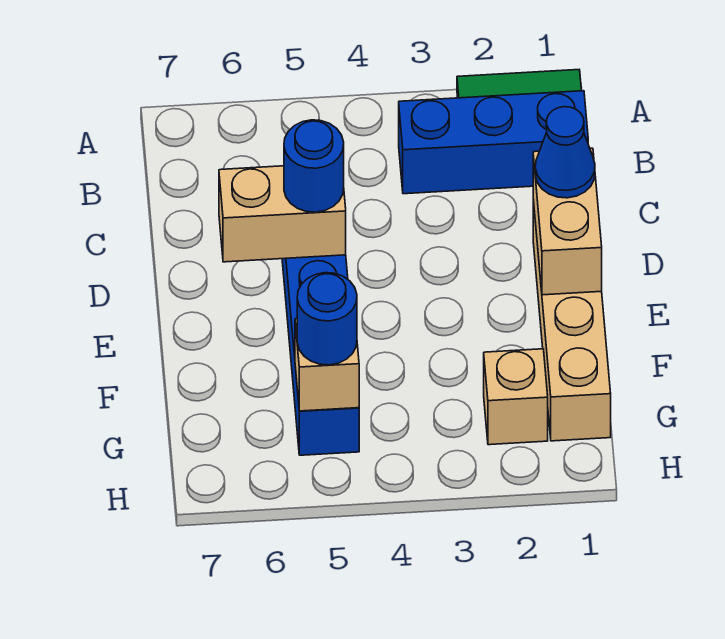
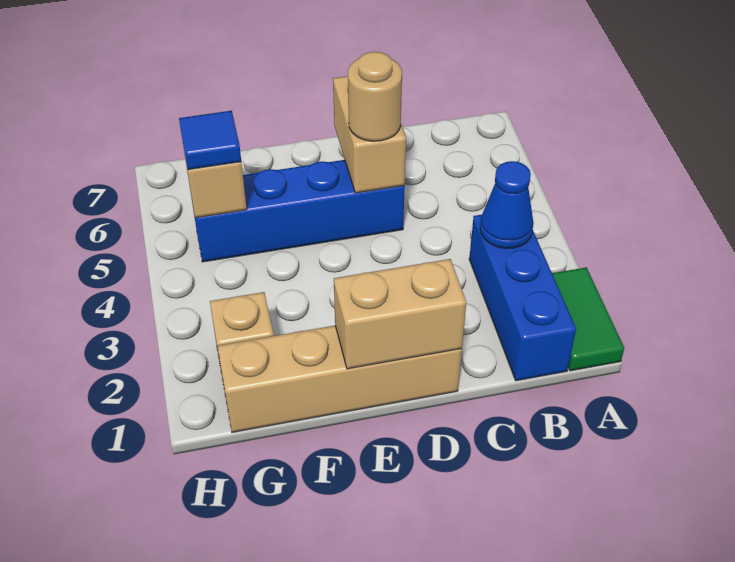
blue 1x1 cone [535,107,595,198] -> blue 1x1 cone moved to [480,161,534,249]
blue 1x1 round brick [284,120,344,212] -> tan 1x1 round brick [348,52,402,141]
blue 1x1 round brick [297,273,357,365] -> blue 1x1 tile [179,111,241,170]

